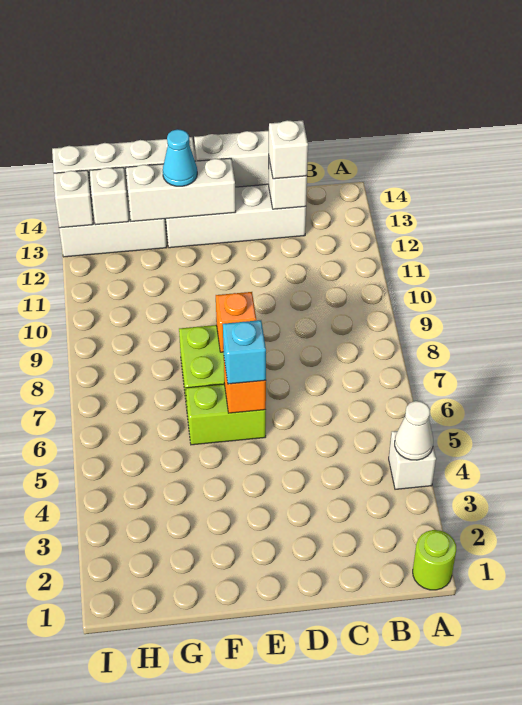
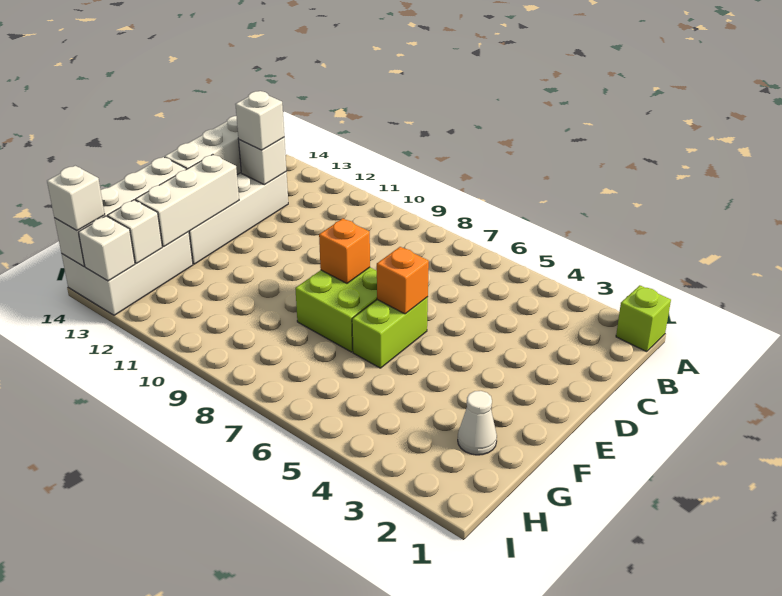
lime 1x1 round brick [413,530,456,590] -> lime 1x1 brick [616,285,671,352]
white 1x1 brick [389,431,436,489] -> white 1x1 brick moved to [47,166,105,231]
white 1x1 cone [395,401,433,460] -> white 1x1 cone moved to [458,391,497,455]
cyan 1x1 brick [223,320,266,384] -> none
cyan 1x1 cone [163,129,197,186] -> none

